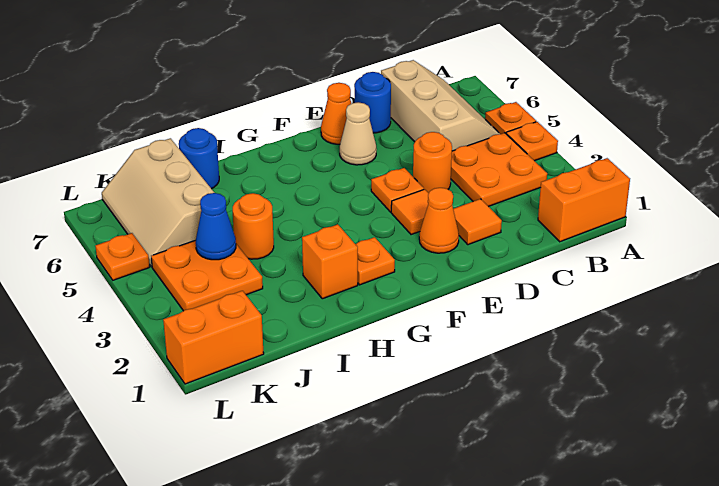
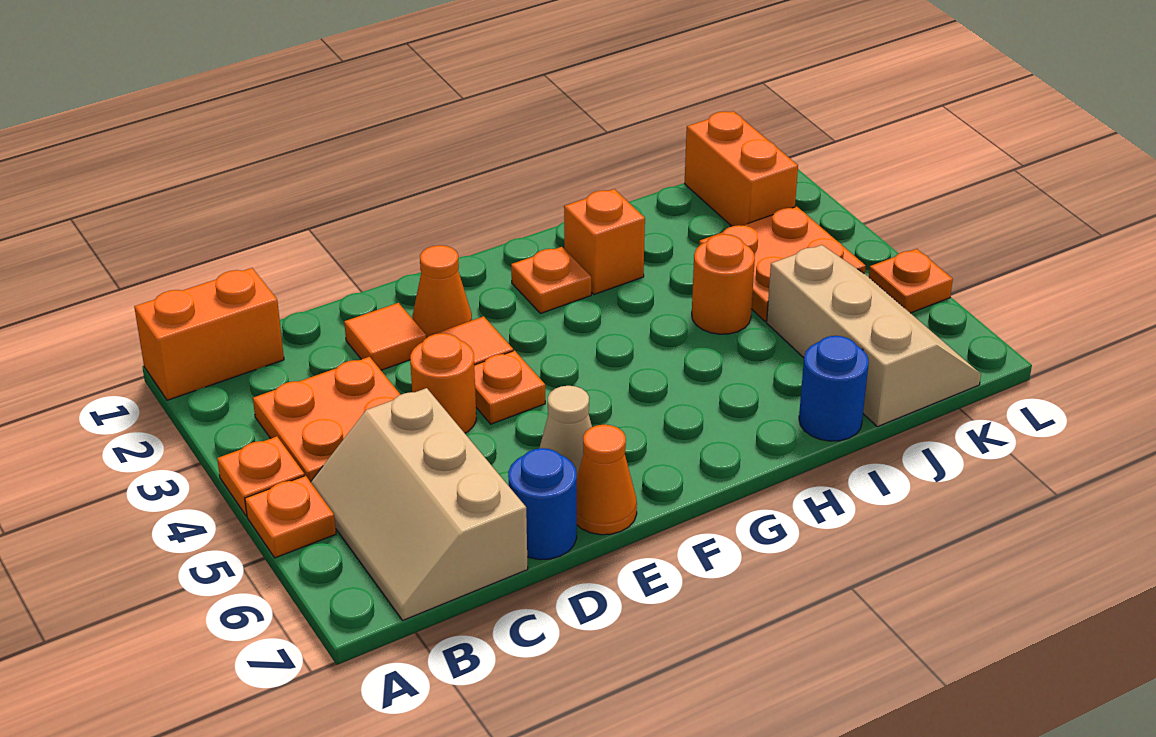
blue 1x1 cone [196,193,236,260] -> none
orange 1x2 brick [163,291,264,384] -> orange 1x2 brick turned to [685,111,798,226]

